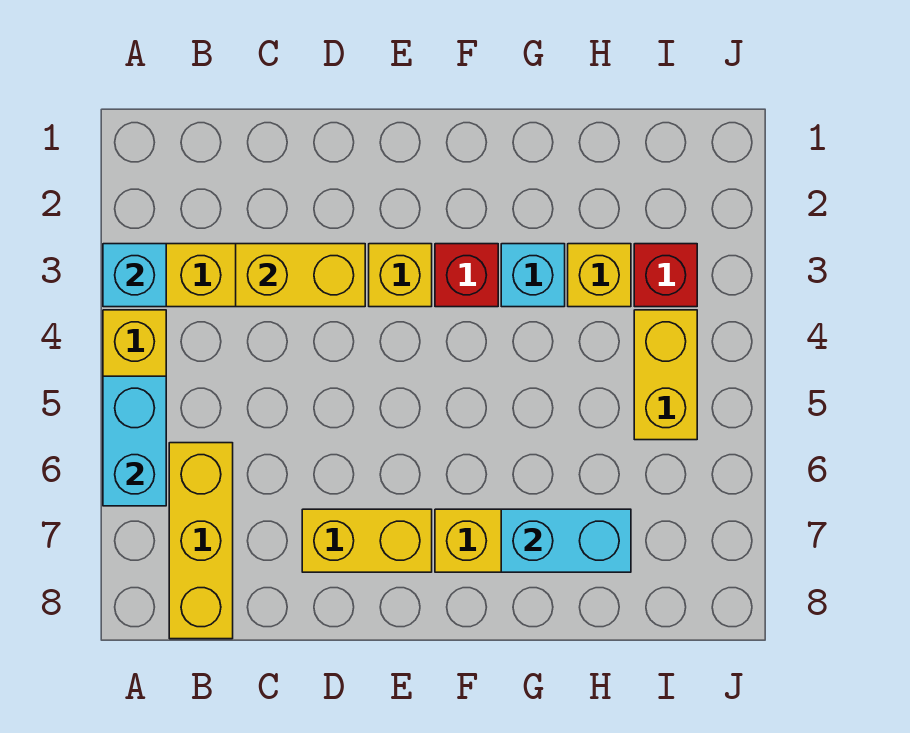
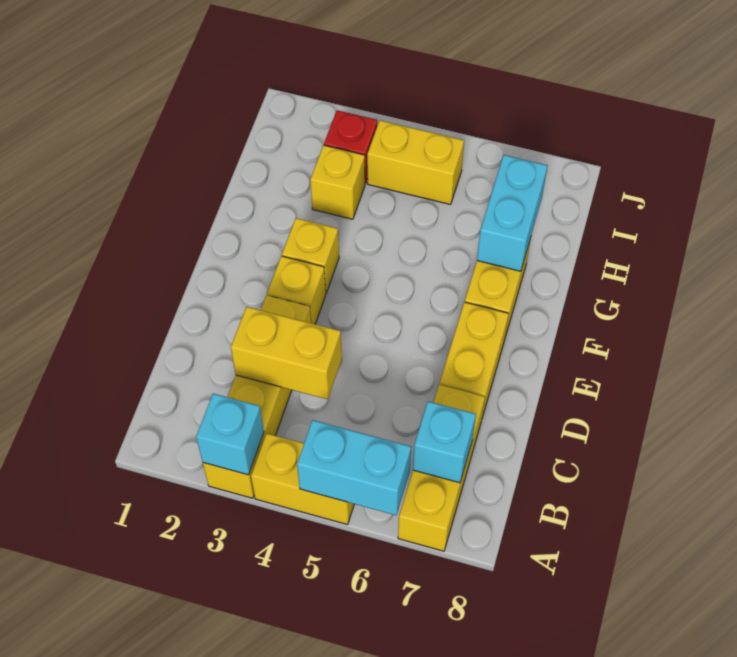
yellow 1x3 brick [169,443,233,639] -> yellow 1x3 brick turned to [398,385,485,551]
yellow 1x2 brick [236,244,365,307] -> yellow 1x2 brick turned to [231,307,342,399]
red 1x1 brick [435,244,498,307] -> yellow 1x1 brick [282,218,339,293]
cyan 1x1 brick [501,244,565,307] -> cyan 1x1 brick moved to [413,401,476,483]

